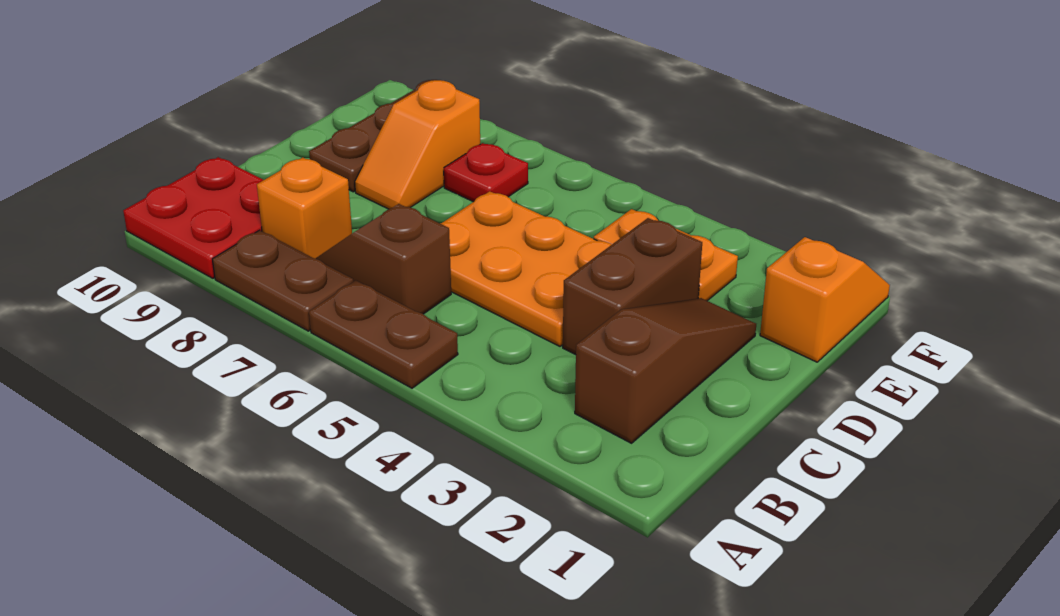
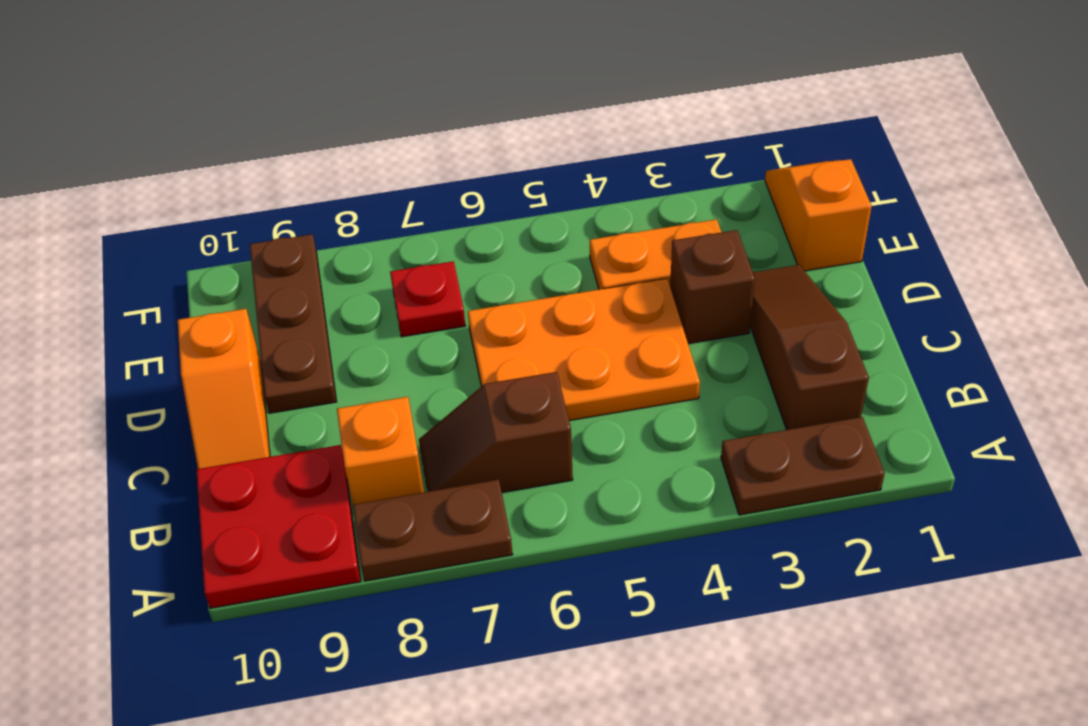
brown 1x2 plate [309,280,458,388] -> brown 1x2 plate moved to [721,417,885,515]
brown 1x2 brick [563,218,702,355] -> brown 1x1 brick [670,230,755,344]
orange 1x2 slope [355,80,480,209] -> orange 1x2 slope moved to [178,309,270,469]

